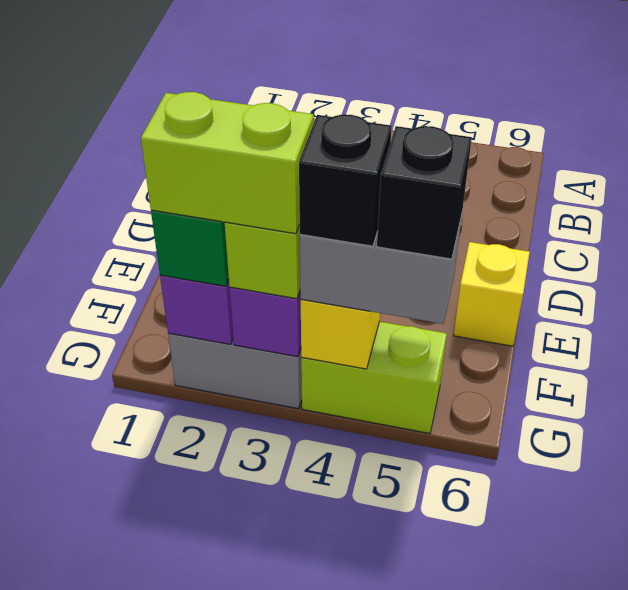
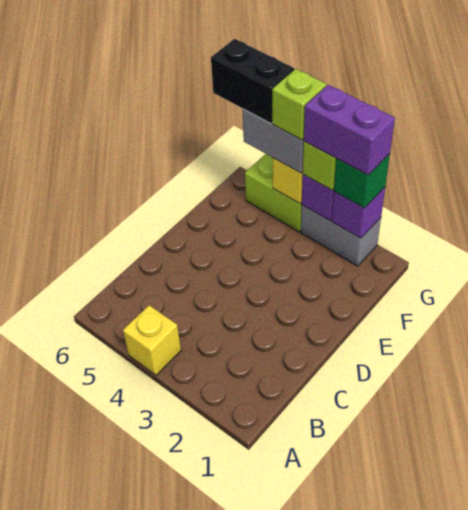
yellow 1x1 brick [454,242,530,346] -> yellow 1x1 brick moved to [123,305,181,375]
lime 1x2 brick [141,92,313,234] -> purple 1x2 brick [304,85,395,175]
black 1x1 brick [299,114,392,246] -> lime 1x1 brick [272,69,326,140]
black 1x1 brick [377,126,472,259] -> black 1x2 brick [211,39,294,123]

